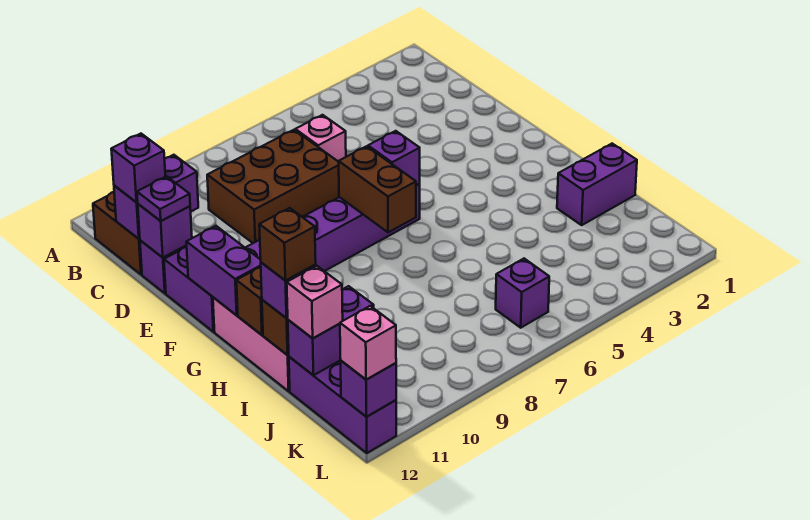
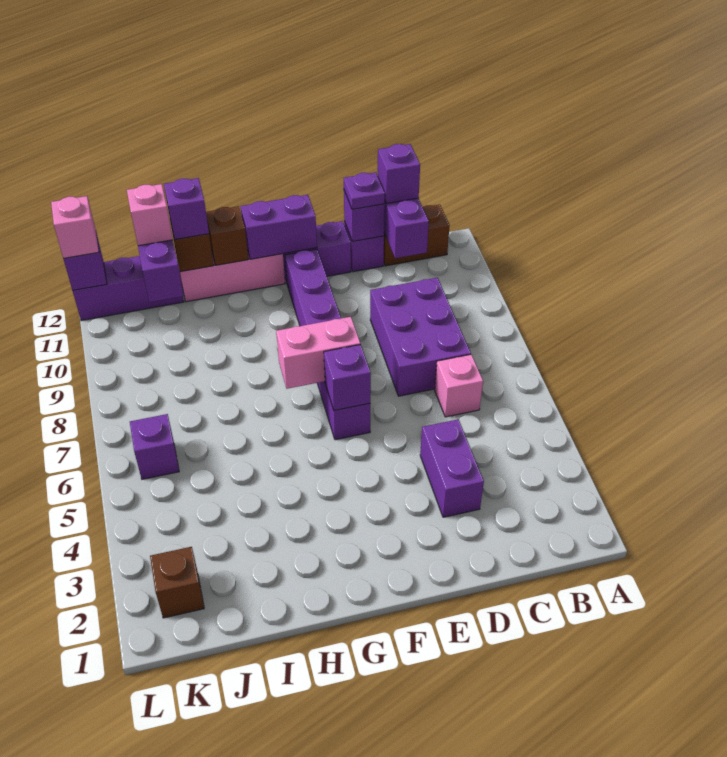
brown 2x3 brick [207,130,339,243] -> purple 2x3 brick [370,278,471,396]
brown 1x2 brick [339,146,416,232] -> pink 1x2 brick [276,317,360,389]
purple 1x2 brick [557,144,637,225] -> purple 1x2 brick moved to [420,419,484,517]
brown 1x1 brick [259,208,316,281] -> brown 1x1 brick moved to [150,547,204,618]

